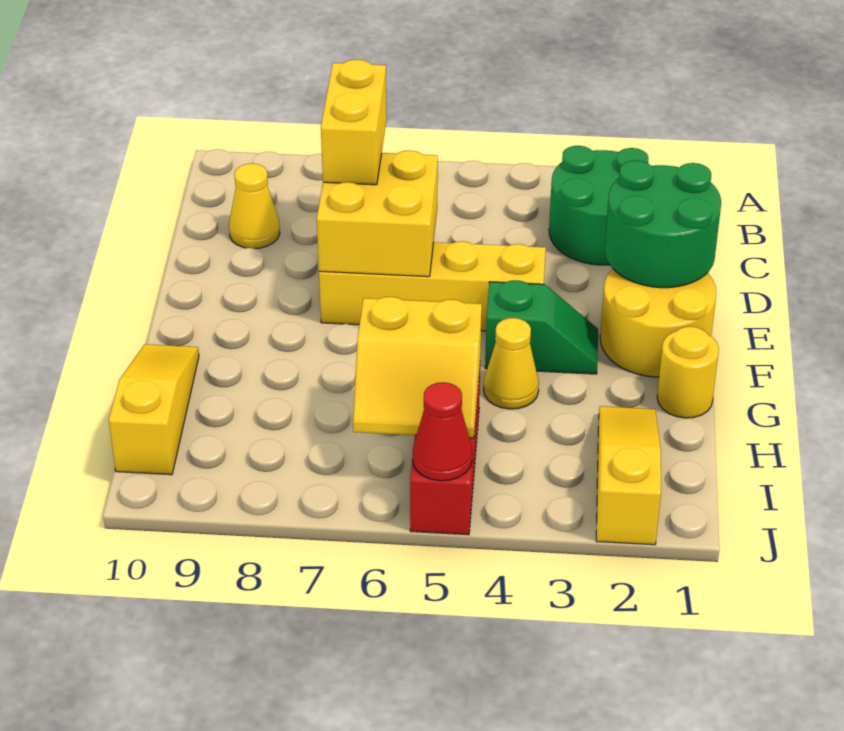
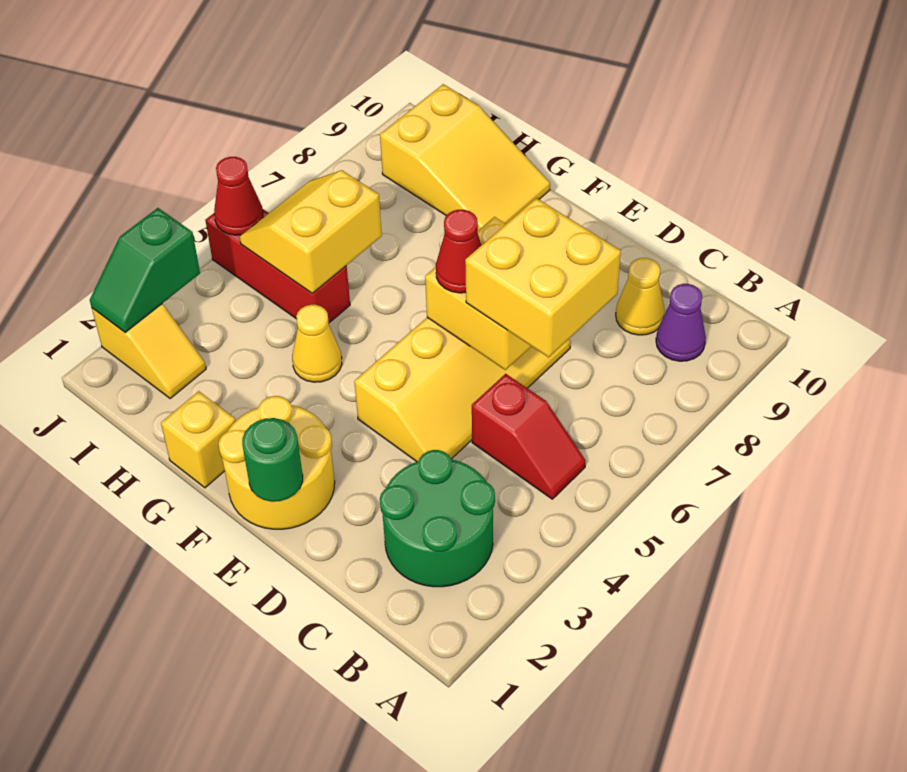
none -> red 1x2 slope [472,374,586,499]
none -> purple 1x1 cone [656,284,706,361]
yellow 1x2 brick [321,60,387,185] -> yellow 2x2 brick [465,198,621,357]
green 2x2 round brick [605,160,721,288] -> green 1x1 round brick [242,418,303,502]
none -> red 1x1 cone [436,210,481,293]
green 1x2 slope [485,280,598,374] -> green 1x2 slope moved to [90,208,200,333]
yellow 1x1 round brick [657,327,719,418] -> yellow 1x1 brick [161,391,235,488]
yellow 1x3 slope [109,344,199,475] -> yellow 2x3 slope [380,84,550,230]
yellow 1x3 slope [596,406,661,545] -> yellow 1x2 slope [92,304,206,399]

